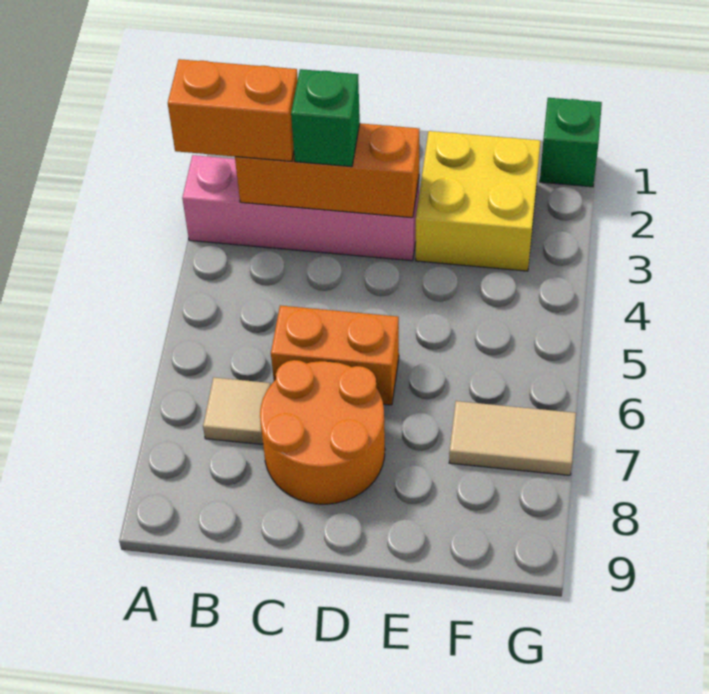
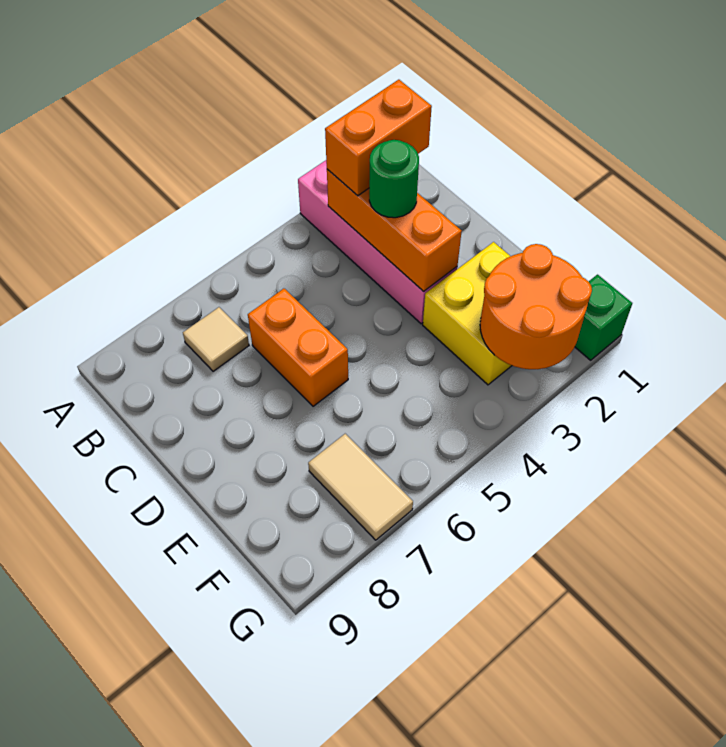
orange 1x2 brick [168,59,298,161] -> orange 1x2 brick turned to [325,80,432,196]
green 1x1 brick [291,69,360,167] -> green 1x1 round brick [369,140,419,218]
orange 2x2 round brick [260,360,385,504] -> orange 2x2 round brick moved to [480,244,592,369]

